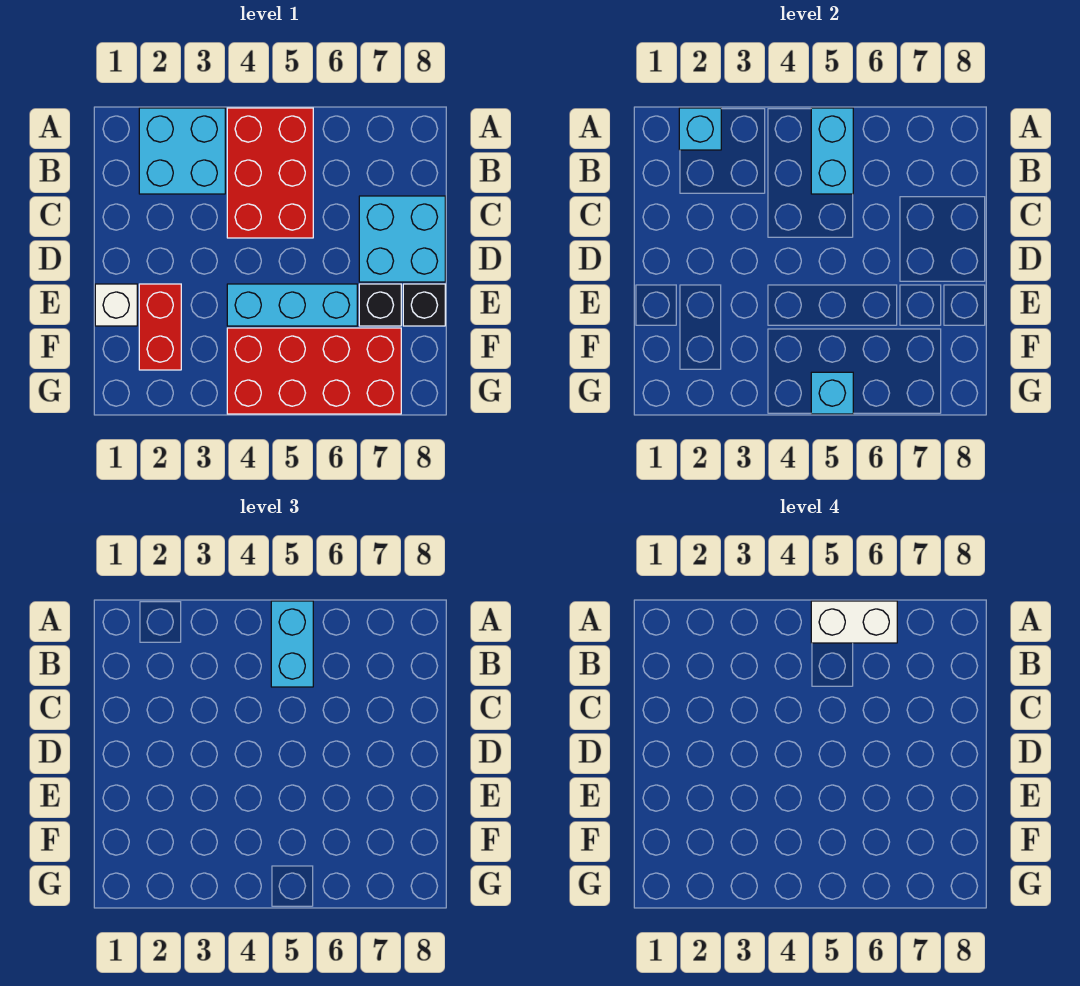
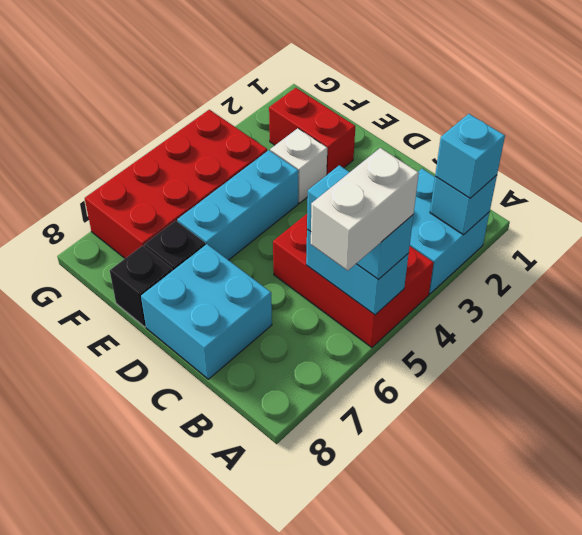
white 1x1 brick [95,284,137,326] -> white 1x1 brick moved to [270,128,327,203]
cyan 1x1 brick [811,372,853,414] -> cyan 1x1 brick moved to [435,114,505,198]

